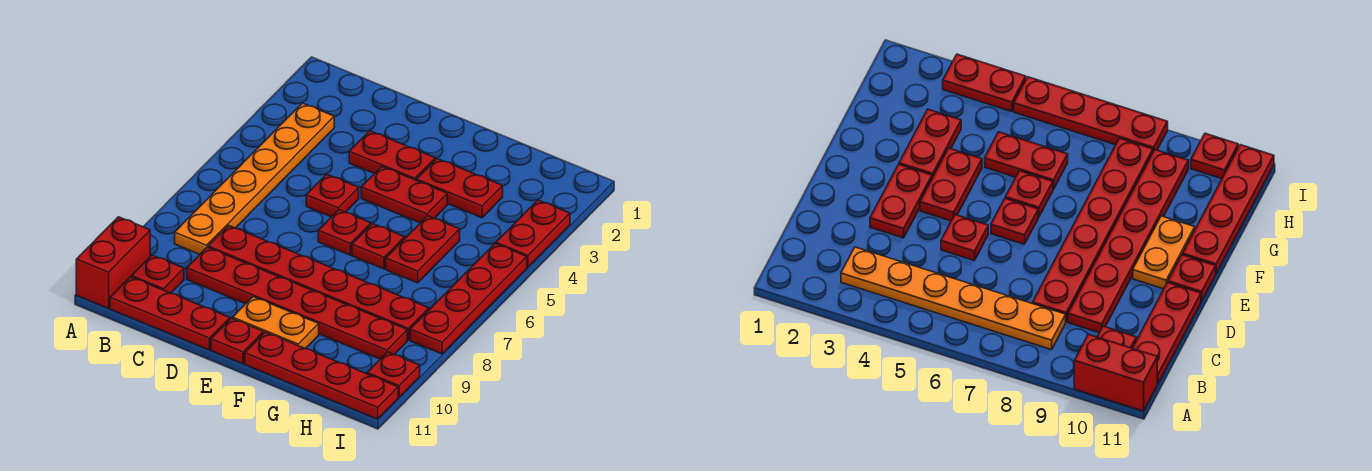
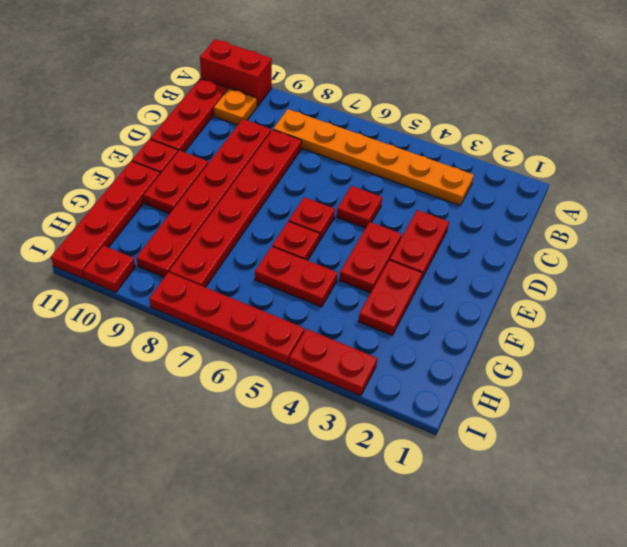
red 1x1 plate [132,255,184,293] -> orange 1x1 plate [214,88,257,125]
orange 1x2 plate [233,297,319,349] -> red 1x2 plate [144,151,208,214]

